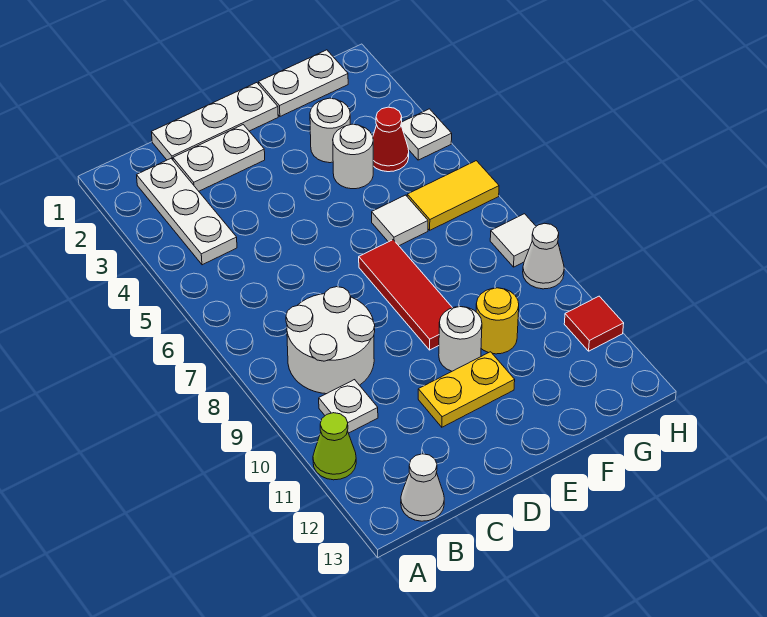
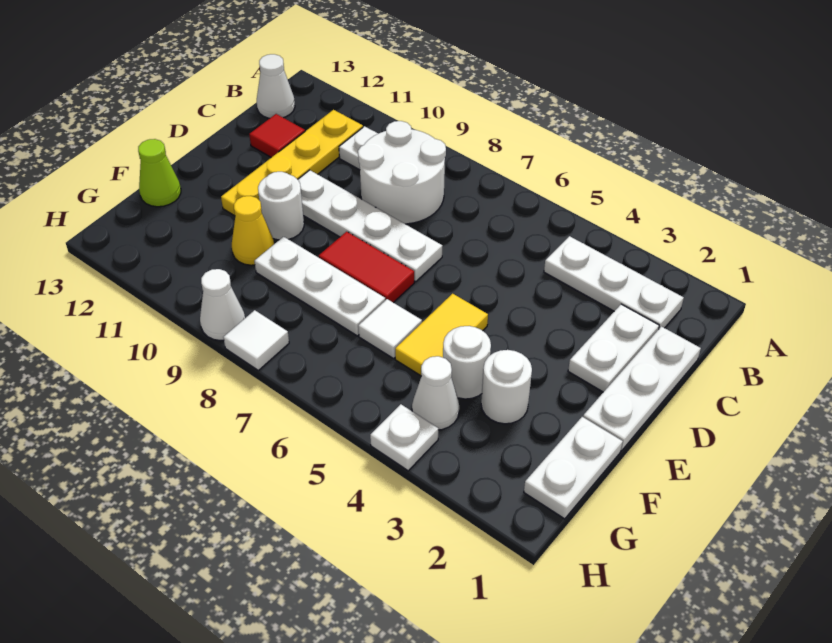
lime 1x1 cone [313,413,356,480] -> lime 1x1 cone moved to [138,139,181,207]
none -> white 1x4 plate [298,170,442,282]
yellow 1x2 plate [418,352,515,427] -> yellow 1x4 plate [221,110,363,216]
red 1x3 tile [359,240,452,350] -> red 1x2 tile [319,232,414,303]
none -> white 1x3 plate [254,237,385,336]
yellow 1x1 round brick [476,288,519,354] -> yellow 1x1 cone [232,196,274,265]
red 1x1 cone [373,107,409,172] -> white 1x1 cone [412,356,459,430]
yellow 1x2 tile [407,161,499,230] -> yellow 1x2 tile moved to [395,294,488,376]
red 1x1 tile [564,296,624,351] -> red 1x1 tile moved to [249,114,305,157]

